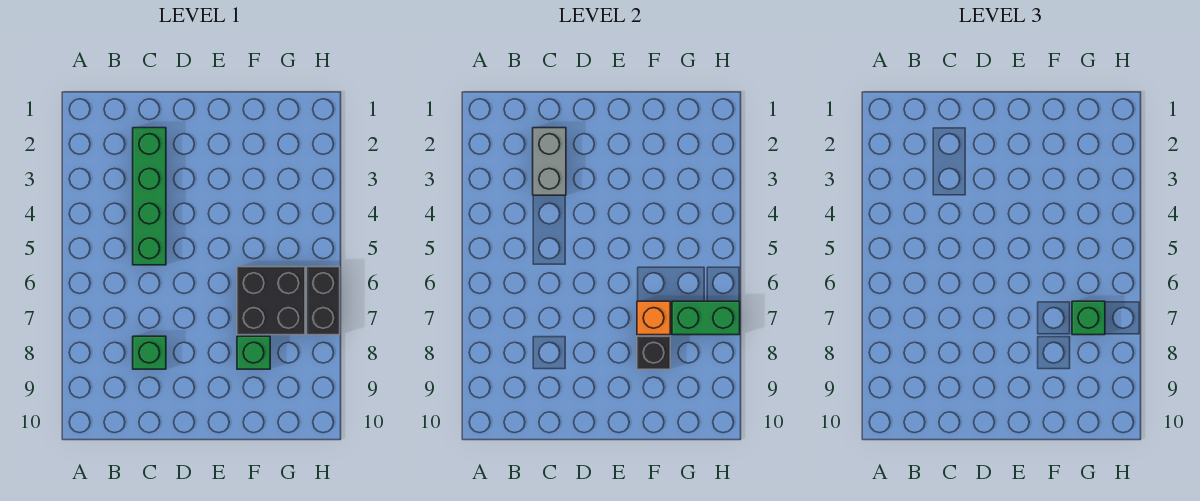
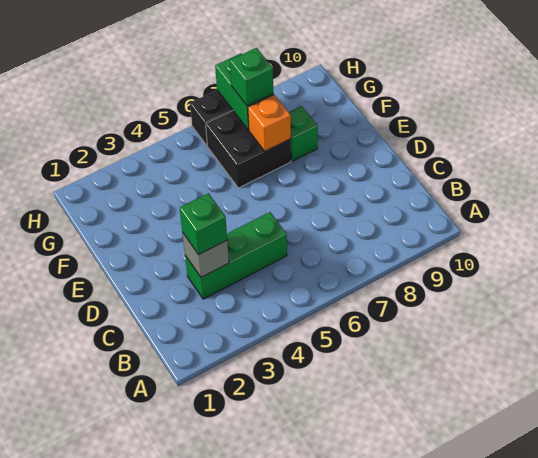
green 1x4 brick [133,128,166,265] -> green 1x3 brick [185,212,287,299]
grey 1x2 brick [533,128,566,195] -> grey 1x1 brick [182,232,229,277]
green 1x1 brick [133,336,166,369] -> green 1x1 brick moved to [180,193,227,255]
black 1x1 brick [637,336,670,369] -> none

